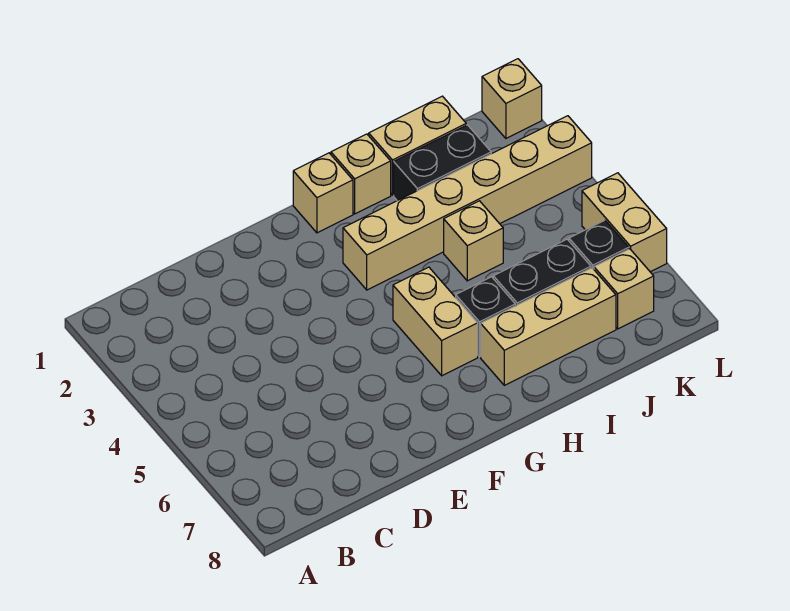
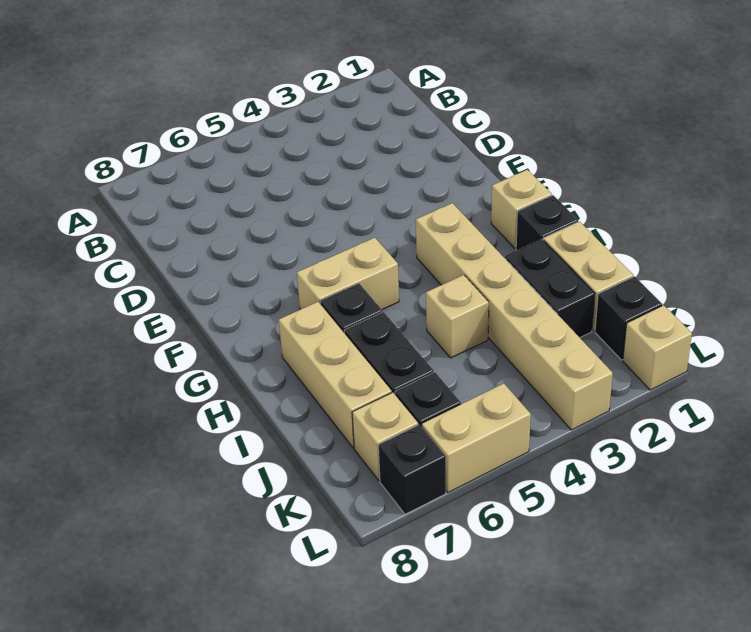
tan 1x1 brick [331,134,391,214] -> black 1x1 brick [516,195,578,250]
none -> black 1x1 brick [595,276,662,360]
none -> black 1x1 brick [378,425,446,514]

